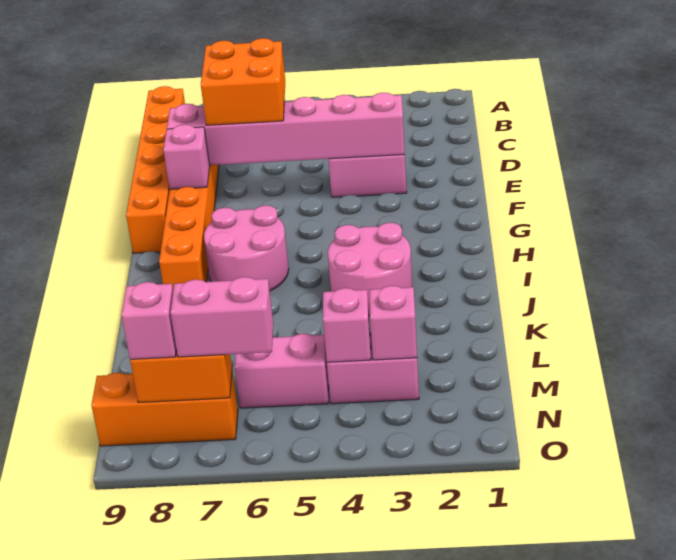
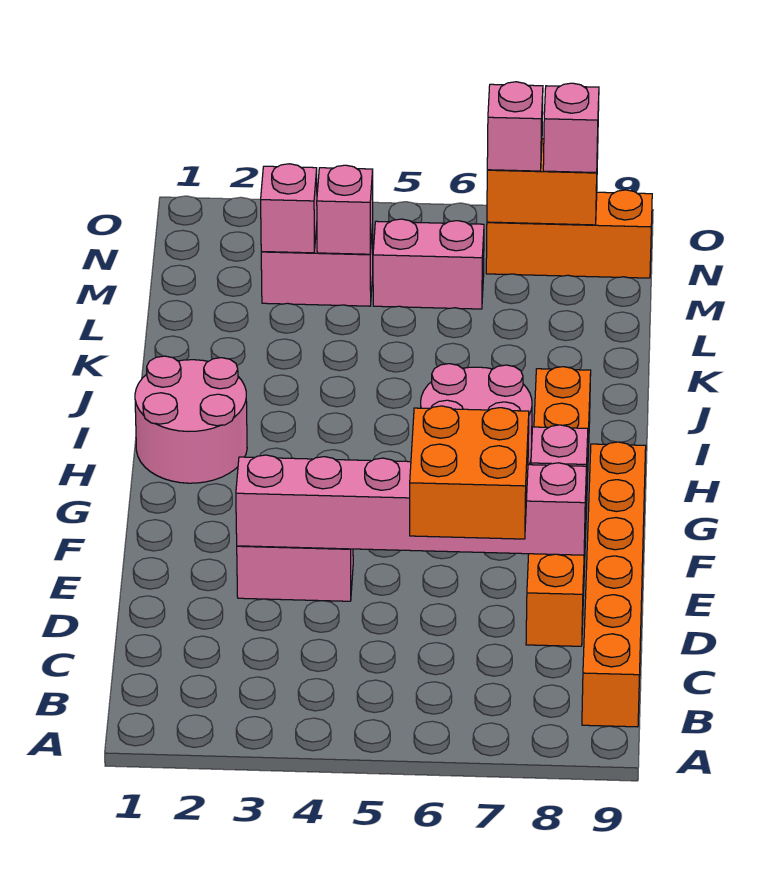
pink 2x2 round brick [328,223,412,316] -> pink 2x2 round brick moved to [135,356,247,483]
pink 1x2 brick [171,277,273,357] -> pink 1x1 brick [487,82,543,171]

